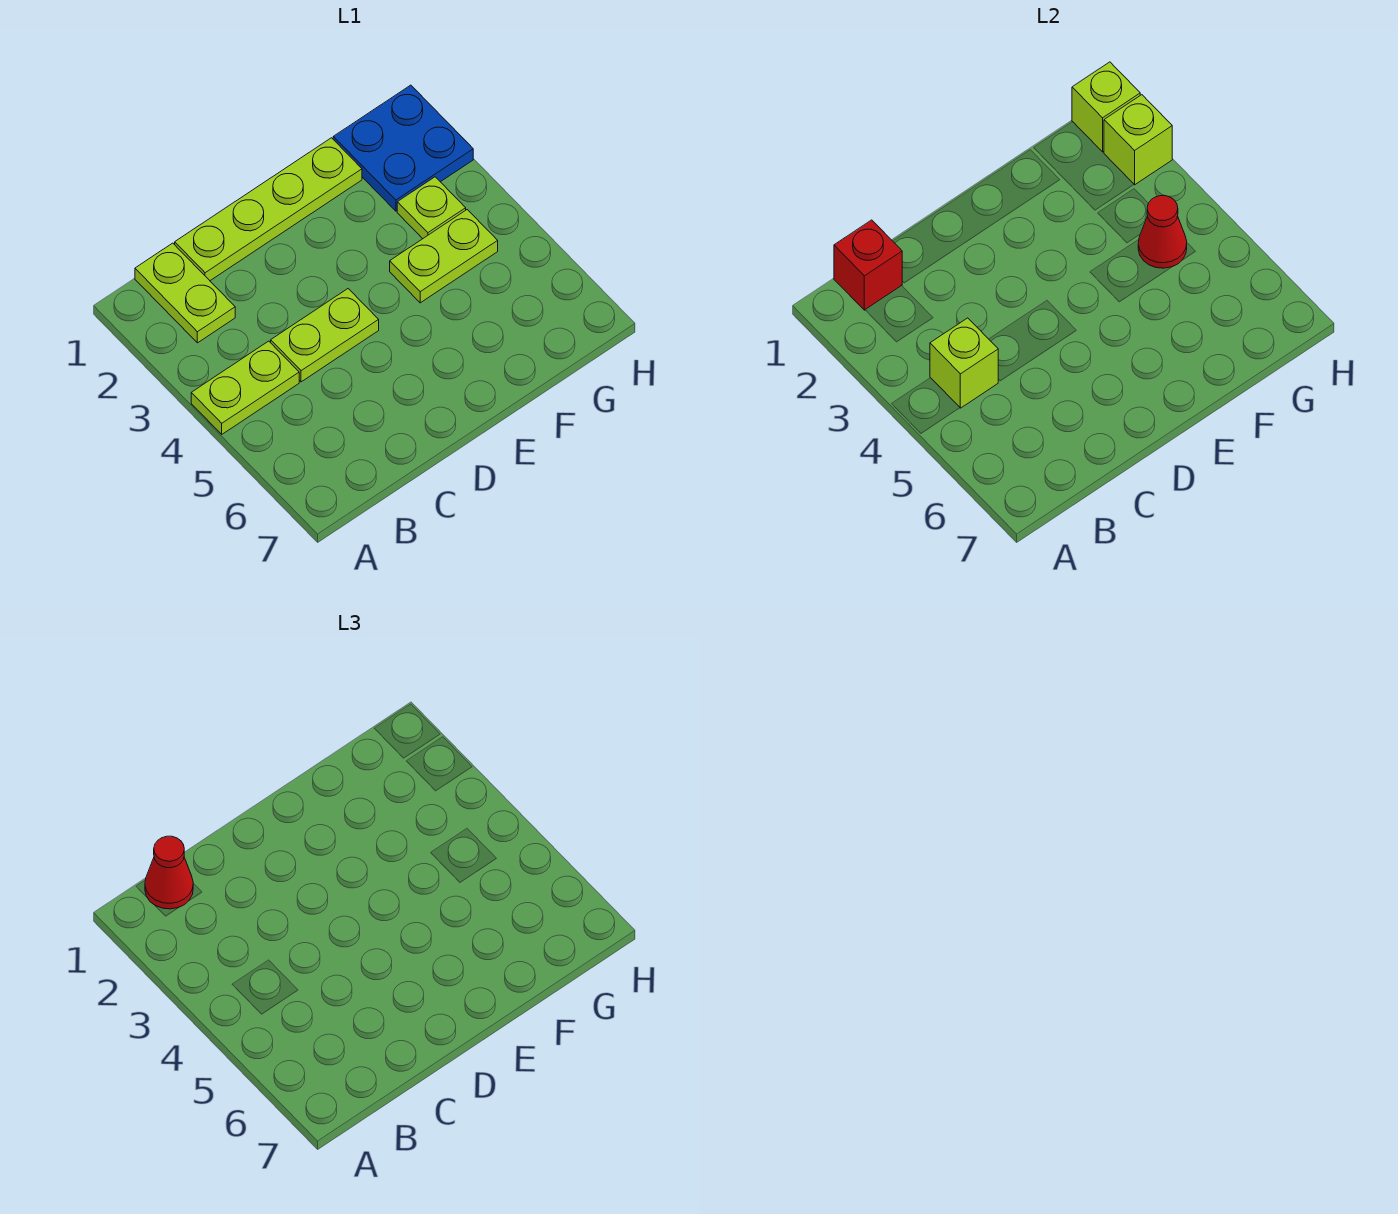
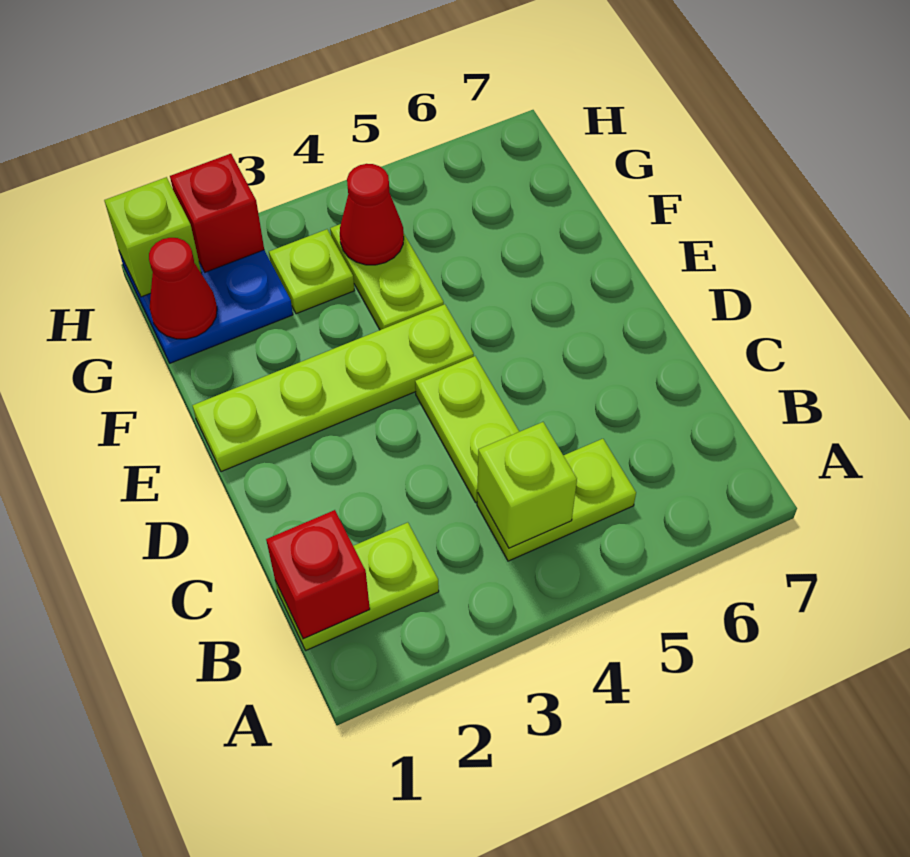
lime 1x2 plate [191,341,299,434] -> lime 1x2 plate turned to [477,439,636,561]
red 1x1 cone [145,836,193,909] -> red 1x1 cone moved to [149,238,217,339]
lime 1x4 plate [175,138,362,281] -> lime 1x4 plate turned to [192,304,474,472]
lime 1x1 brick [1104,95,1172,185] -> red 1x1 brick [170,154,264,272]

